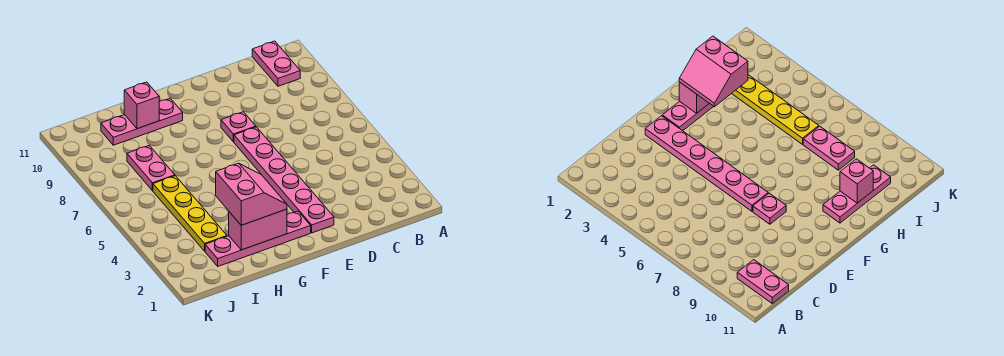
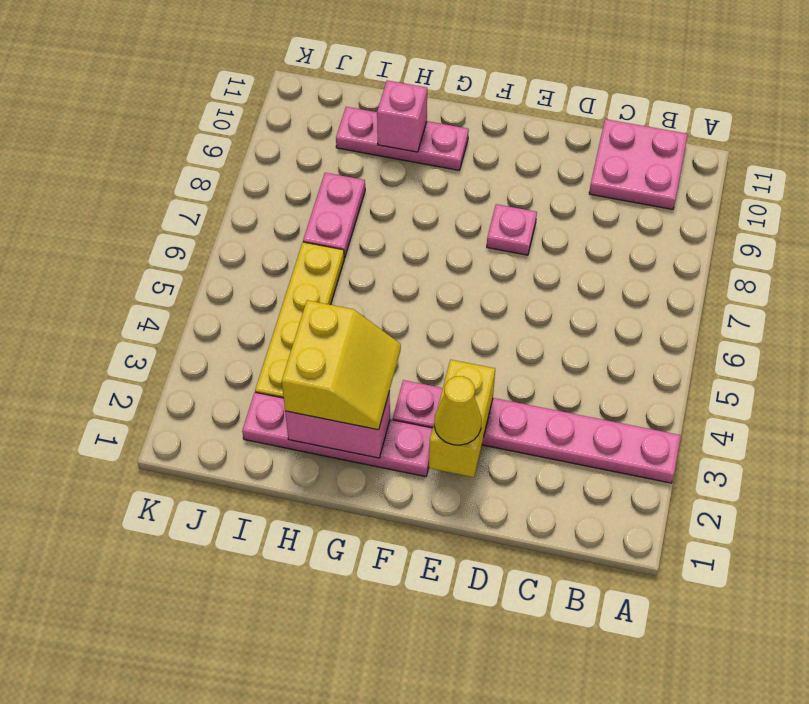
pink 1x2 plate [252,41,300,86] -> pink 2x2 plate [589,119,688,209]
pink 1x6 plate [234,127,334,233] -> pink 1x6 plate turned to [393,380,681,483]
none -> yellow 1x2 brick [429,360,495,477]
none -> yellow 1x1 cone [434,376,482,445]
pink 2x2 slope [216,163,287,225] -> yellow 2x2 slope [282,300,401,430]

